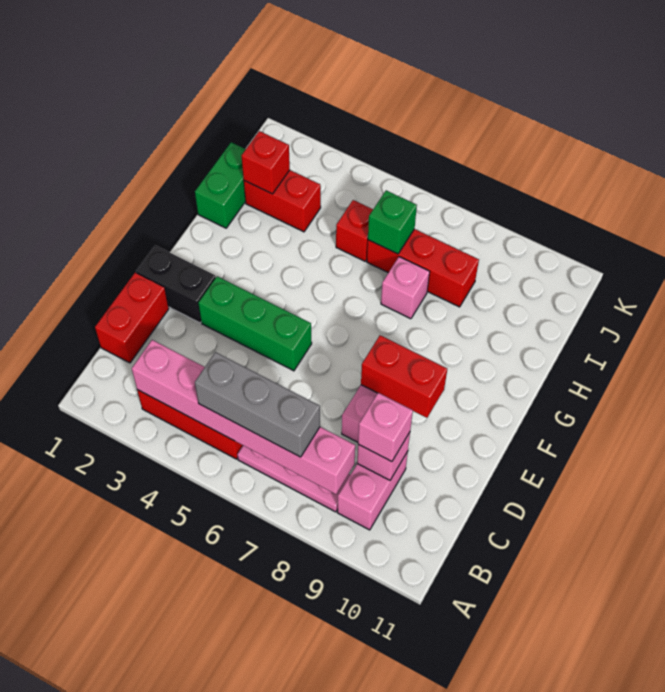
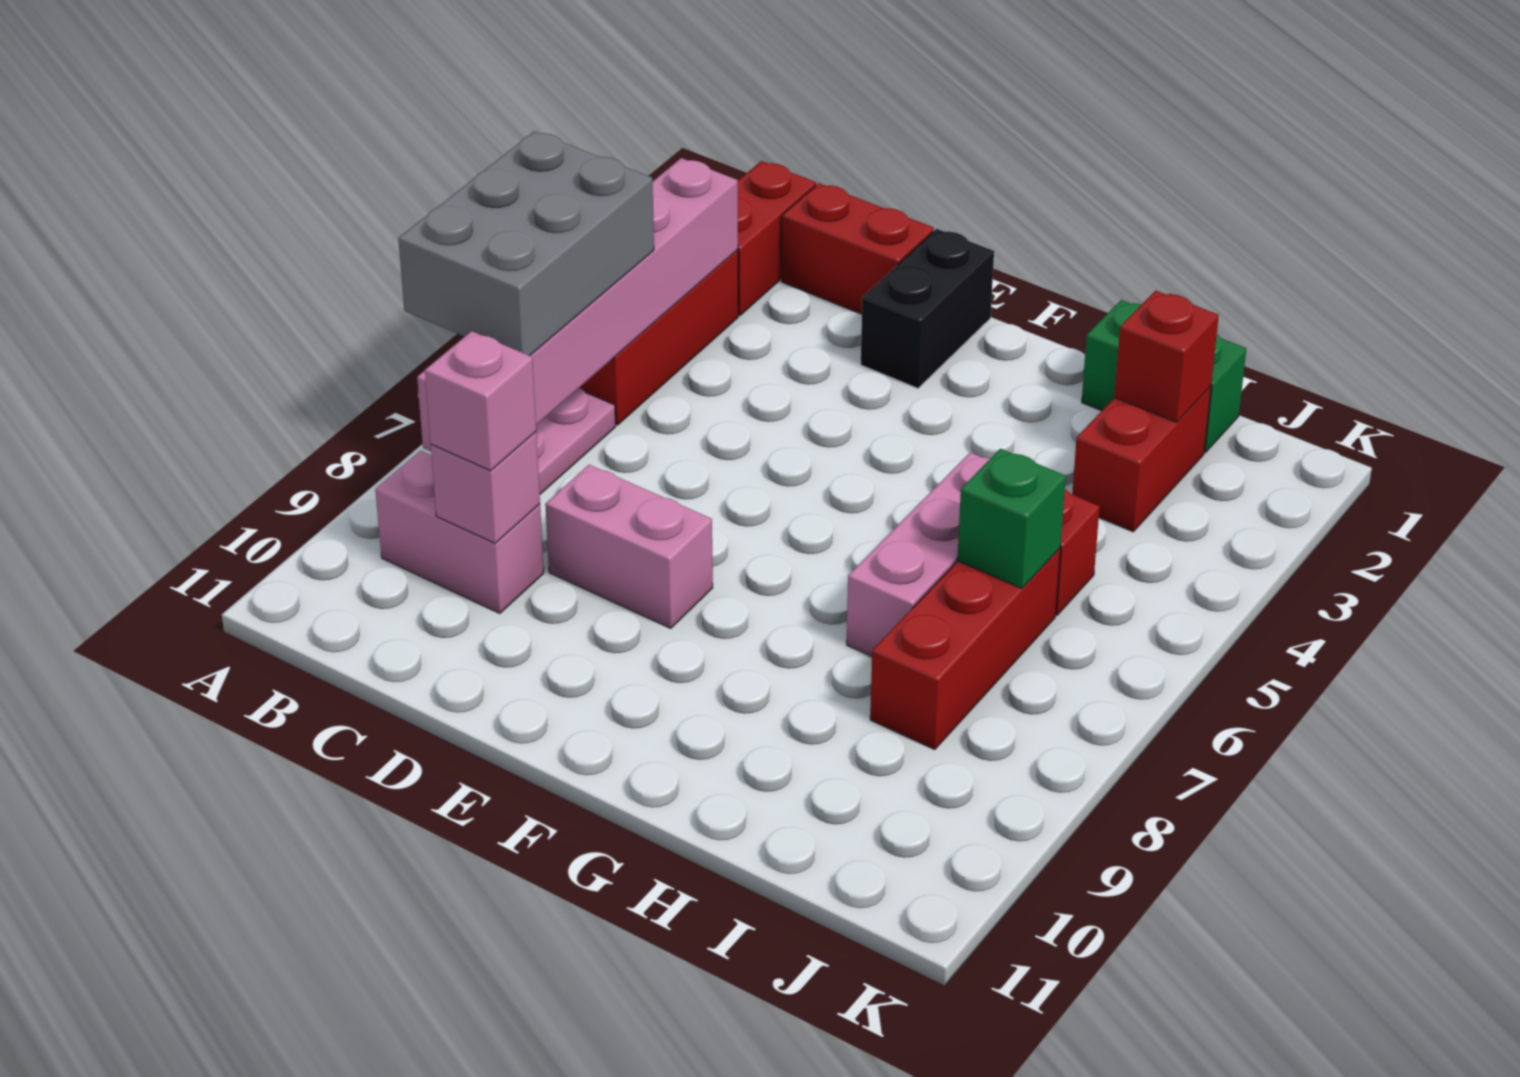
grey 1x3 brick [195,352,320,457] -> grey 2x3 brick [398,131,654,356]
green 1x3 brick [199,276,312,371] -> none
red 1x2 brick [361,335,447,418] -> red 1x2 brick moved to [738,161,816,316]
pink 1x1 brick [381,257,430,319] -> pink 1x3 brick [847,452,991,656]

